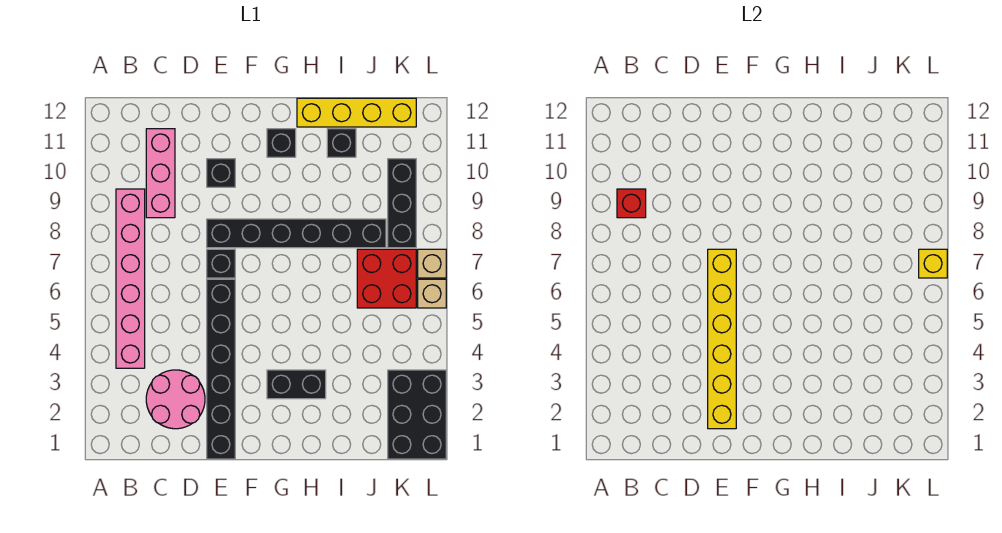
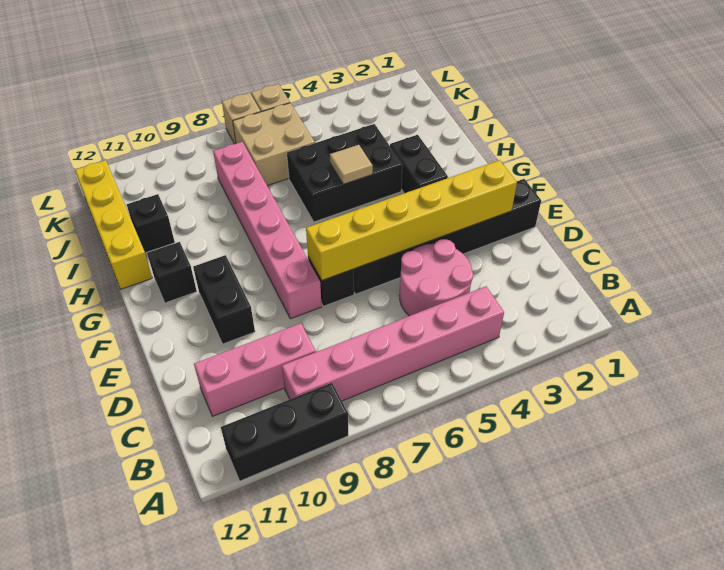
red 1x1 brick [617,189,646,218] -> none
pink 2x2 round brick [146,370,205,429] -> pink 2x2 round brick moved to [400,239,473,316]
black 1x6 brick [207,219,386,248] -> pink 1x6 brick [213,142,322,319]
black 1x1 brick [207,159,235,187] -> black 1x2 brick [193,255,255,344]
none -> tan 1x1 tile [330,145,373,184]
red 2x2 brick [357,249,416,308] -> tan 2x2 brick [233,103,315,186]
black 2x3 brick [388,370,446,459] -> black 2x3 brick moved to [287,124,403,222]
black 1x3 brick [388,159,416,248] -> black 1x3 brick moved to [221,383,348,481]
yellow 1x1 brick [919,249,947,278] -> none

